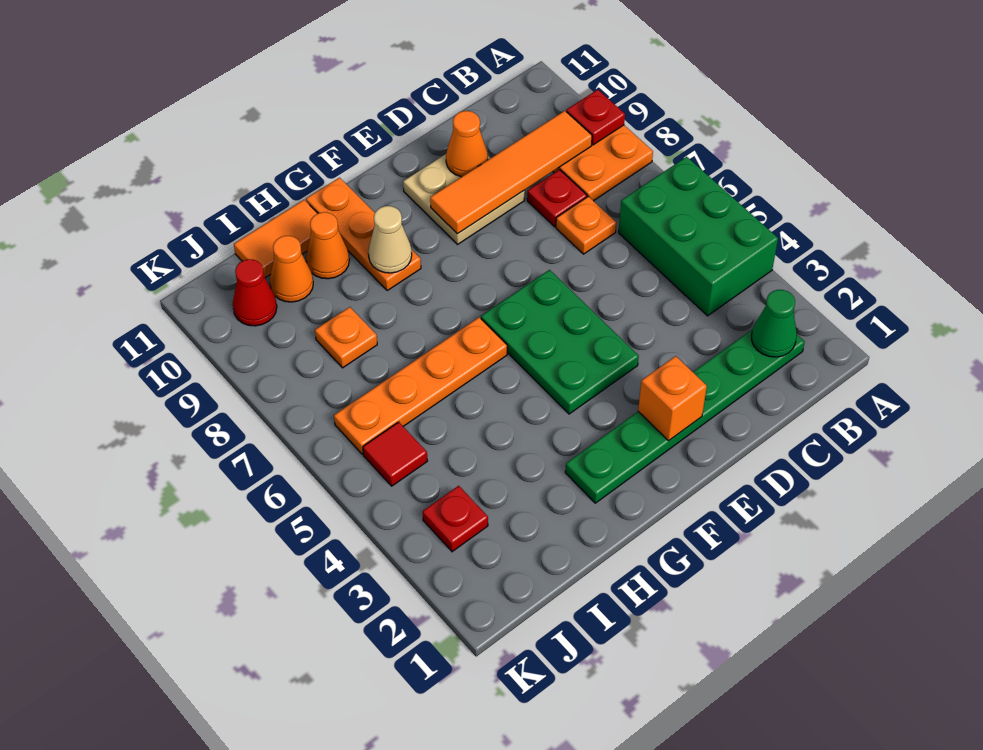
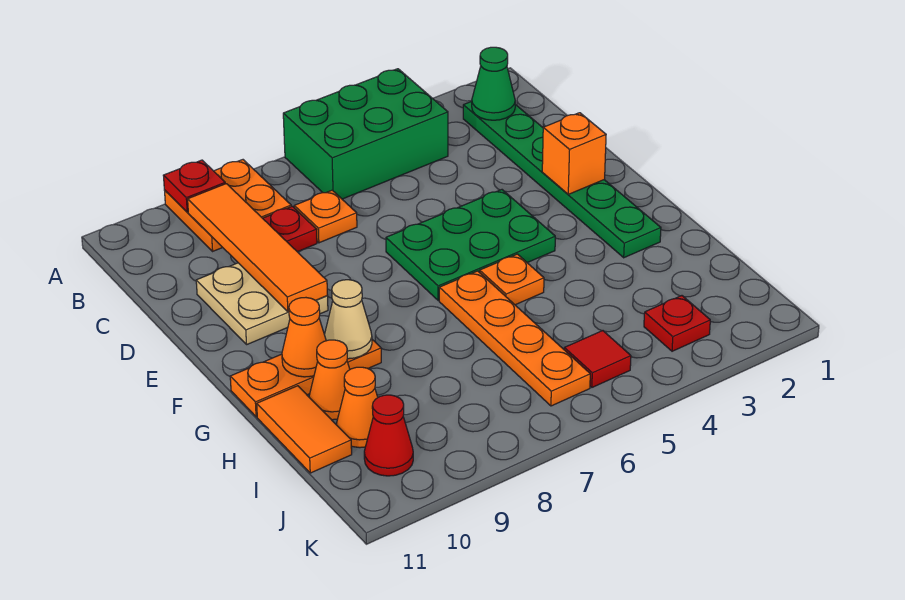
orange 1x1 cone [446,111,488,177] -> orange 1x1 cone moved to [282,298,326,377]
orange 1x1 plate [315,307,377,368] -> orange 1x1 plate moved to [480,254,544,305]

